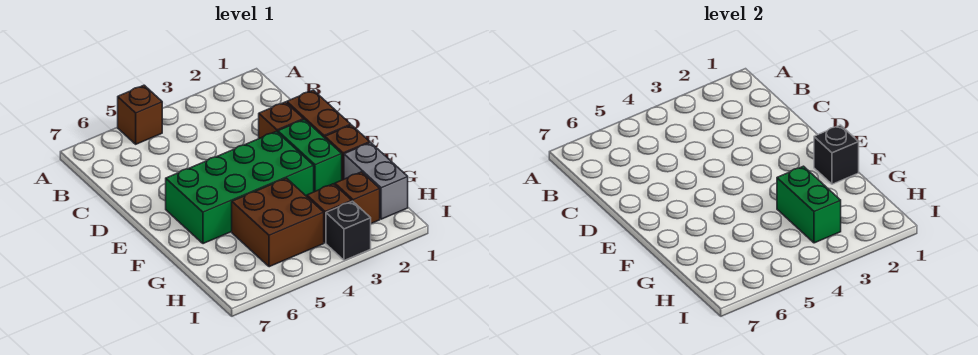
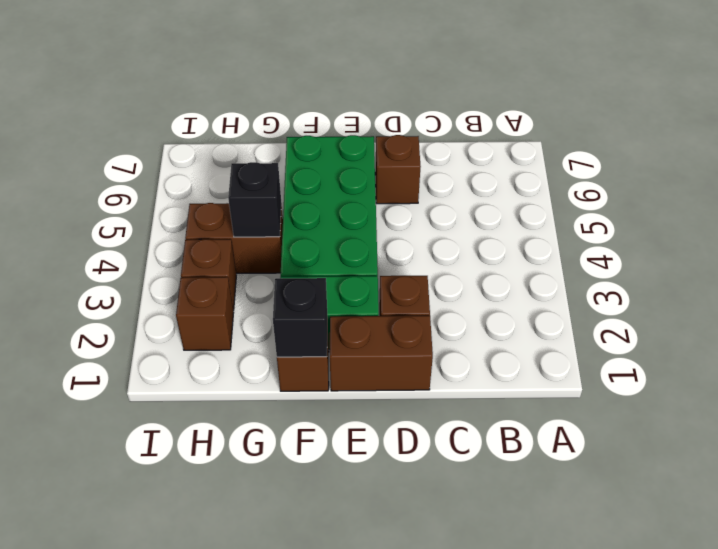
brown 1x1 brick [118,85,162,144] -> brown 1x1 brick moved to [375,135,421,204]
grey 1x2 brick [344,143,408,219] -> none
green 1x2 brick [777,166,841,243] -> none
brown 2x2 brick [232,178,324,267] -> brown 1x2 brick [185,203,283,273]
black 1x1 brick [326,201,371,260] -> black 1x1 brick moved to [228,162,281,237]

